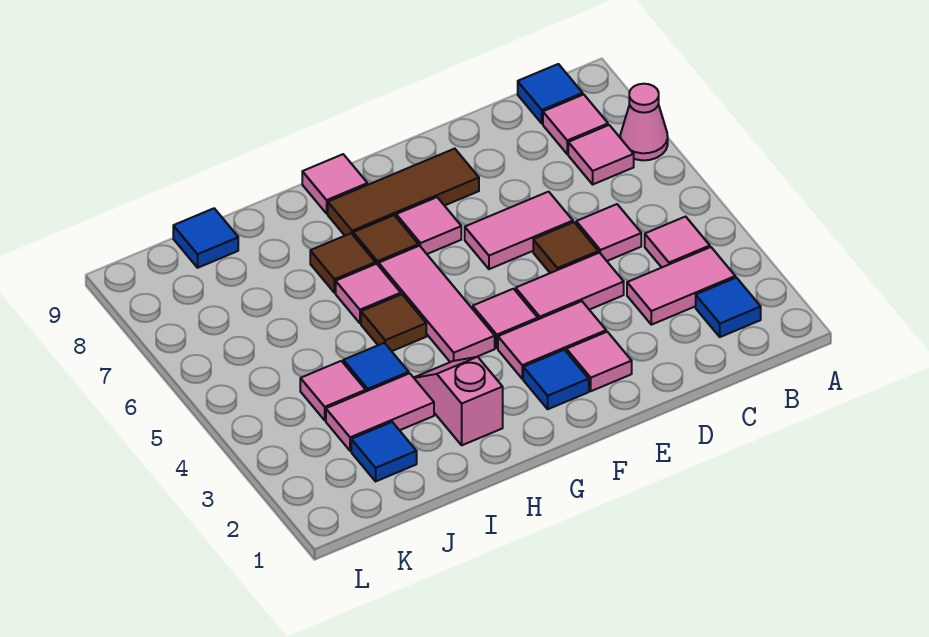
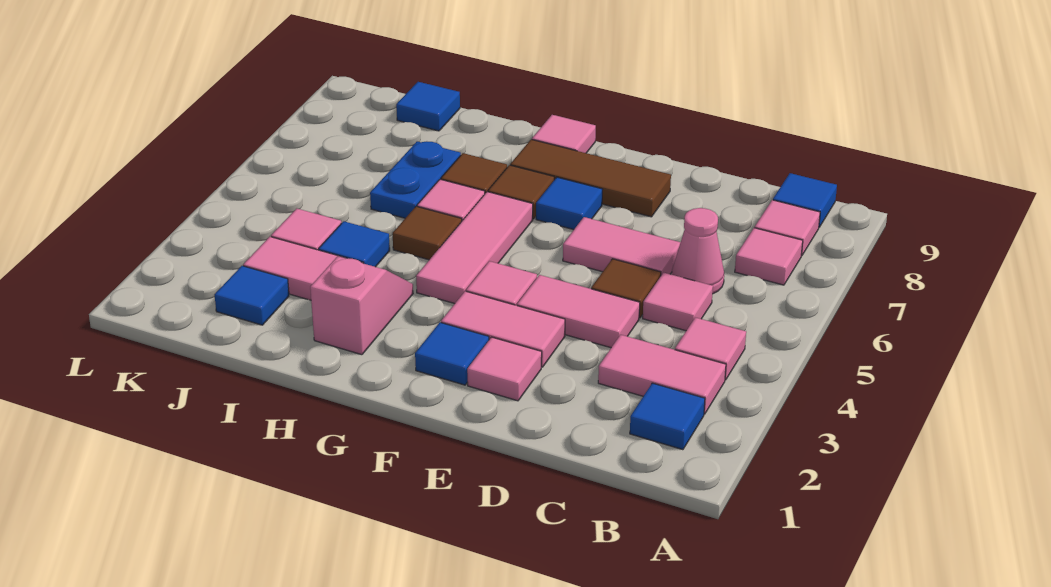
pink 1x1 cone [620,84,668,160] -> pink 1x1 cone moved to [672,208,724,294]
pink 1x1 tile [396,197,461,254] -> blue 1x1 tile [536,177,602,230]
none -> blue 1x2 plate [370,141,461,218]

